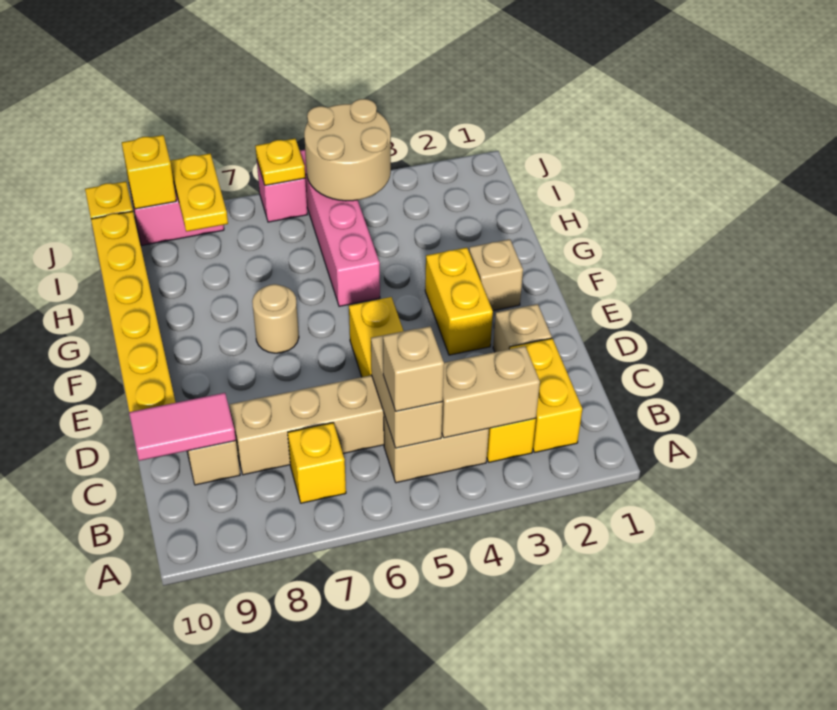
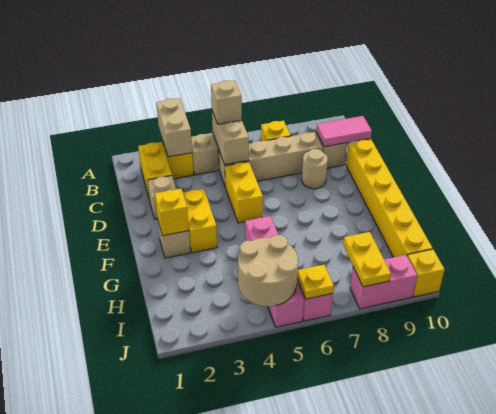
tan 1x2 brick [442,346,540,438] -> tan 1x2 brick turned to [156,98,192,157]
tan 1x1 round brick [252,284,299,353] -> tan 1x1 round brick moved to [302,149,328,189]
yellow 1x1 brick [122,135,176,209] -> yellow 1x1 brick moved to [155,189,189,236]

